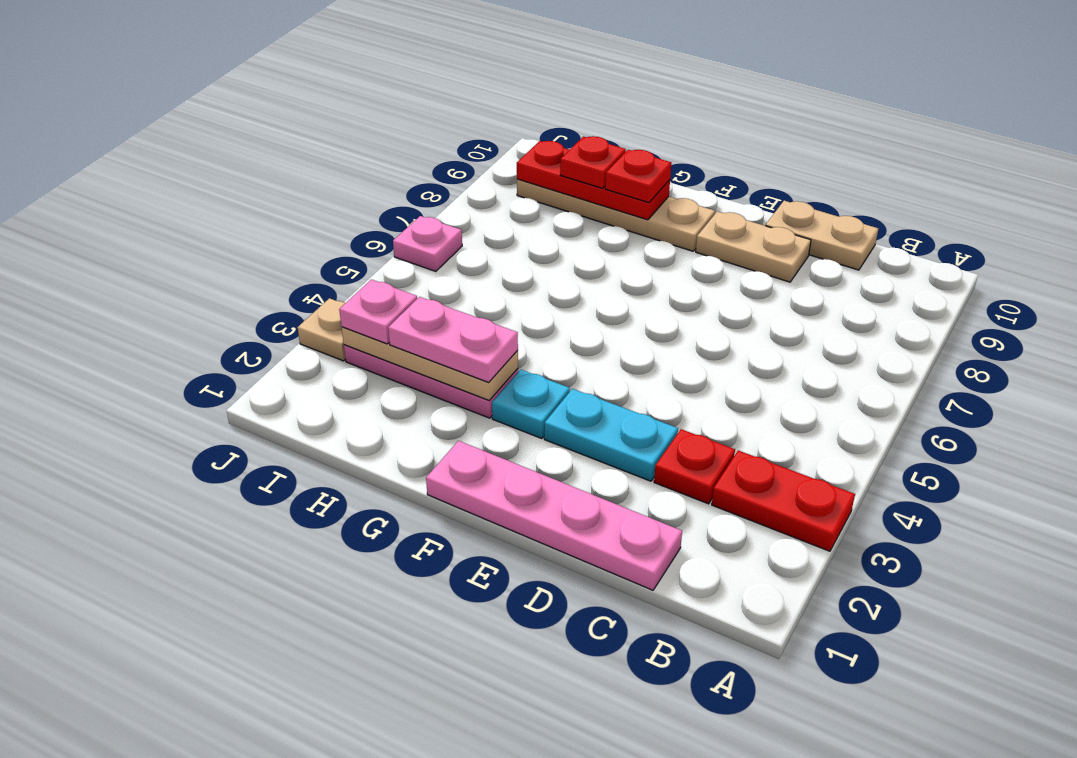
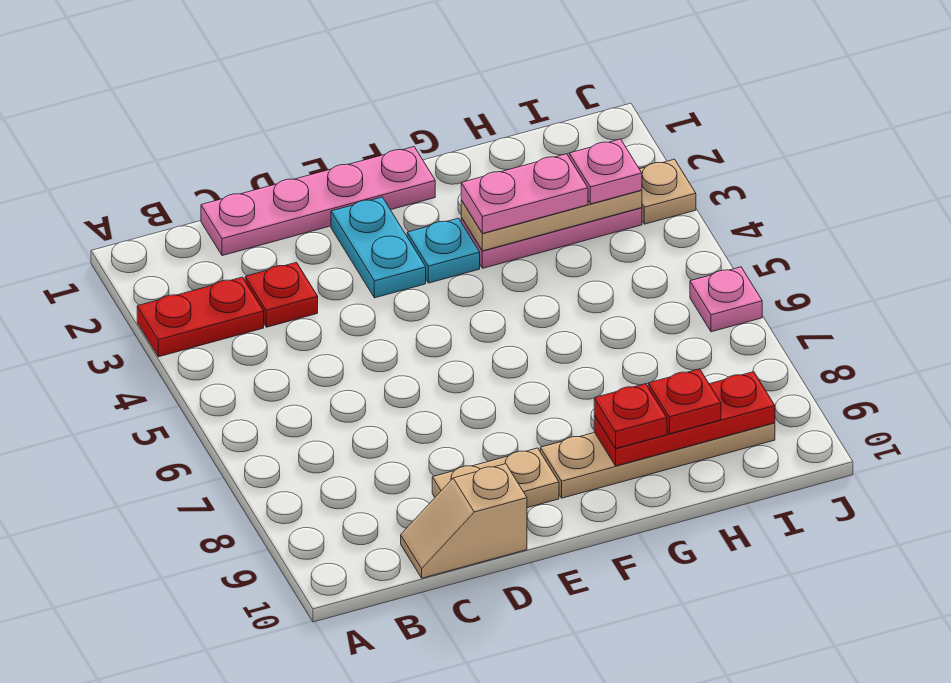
tan 1x2 plate [766,201,878,270] -> tan 1x2 slope [401,464,527,578]
cyan 1x2 plate [544,389,678,481] -> cyan 1x2 plate turned to [331,197,426,298]

